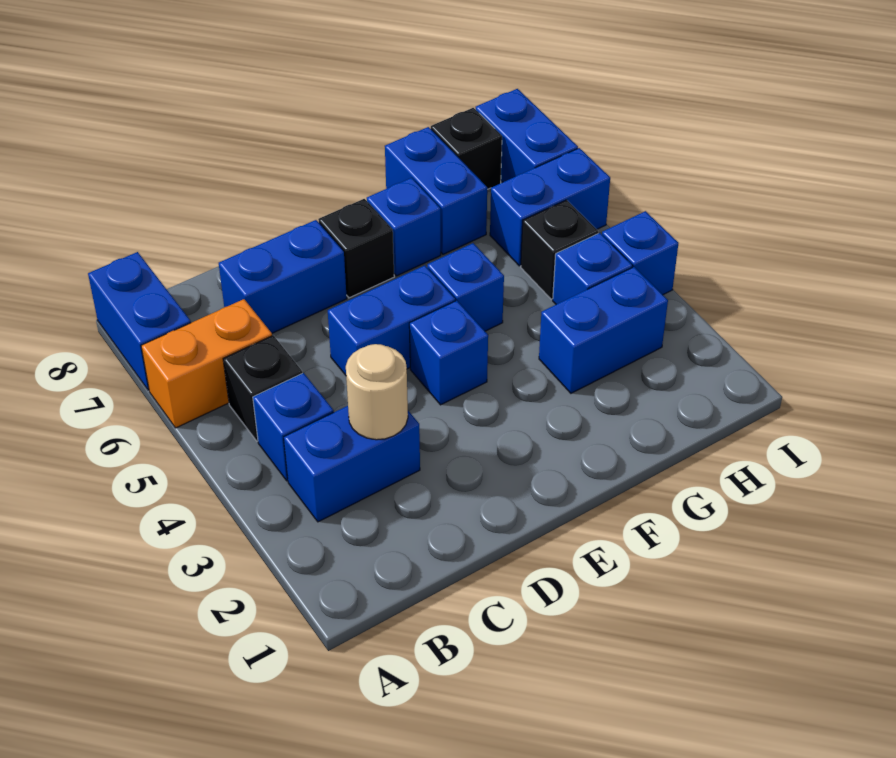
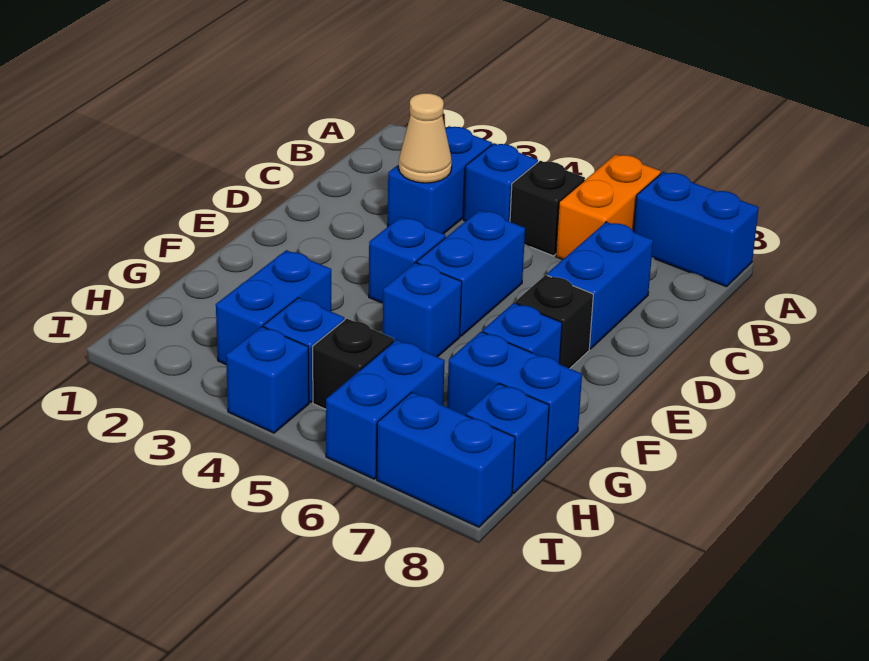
tan 1x1 round brick [346,344,408,440] -> tan 1x1 cone [399,93,452,183]
black 1x1 brick [431,108,502,189] -> blue 1x1 brick [466,384,549,494]

